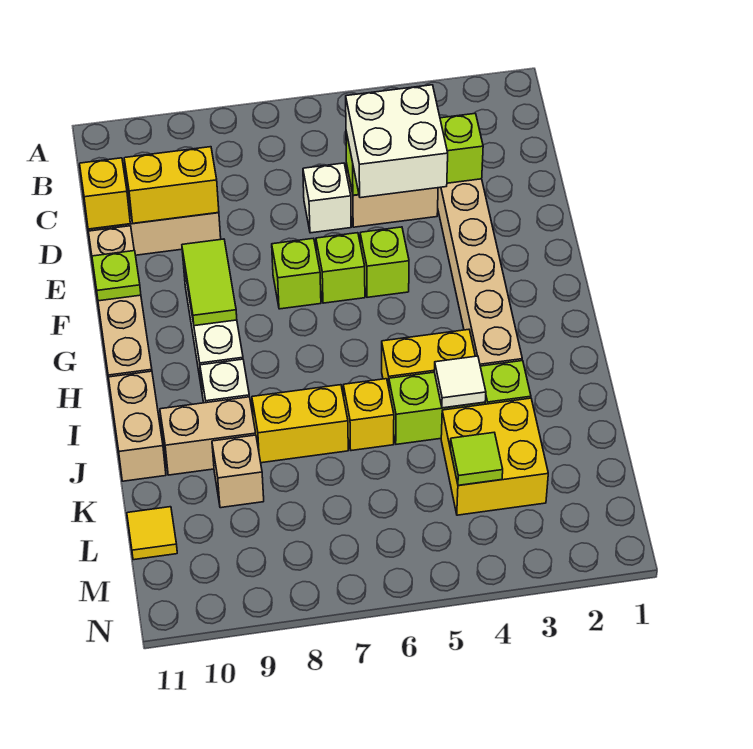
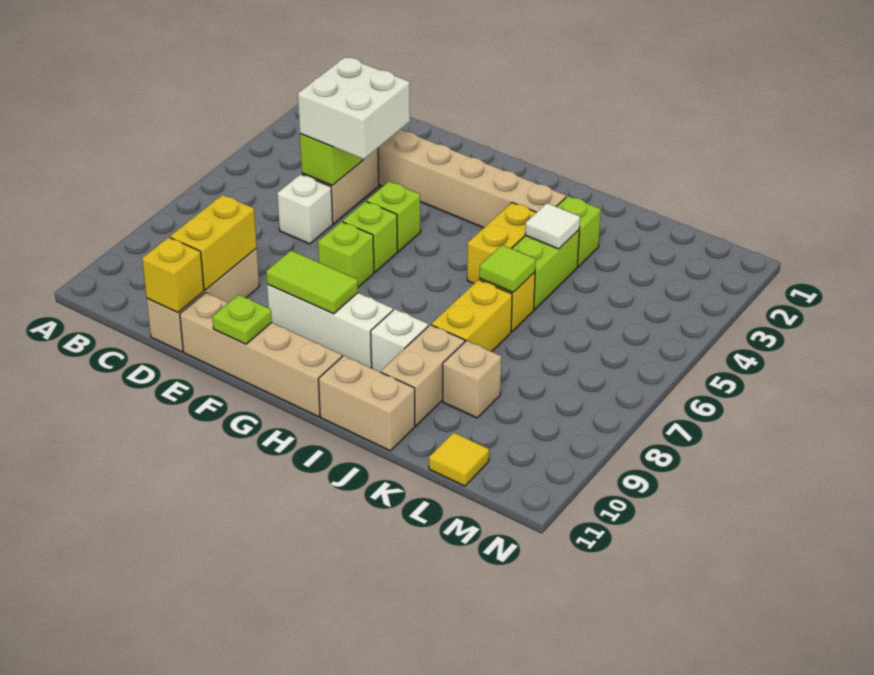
yellow 2x2 brick [441,398,548,515] -> none
lime 1x1 tile [450,433,503,485] -> lime 1x1 tile moved to [479,245,536,292]

